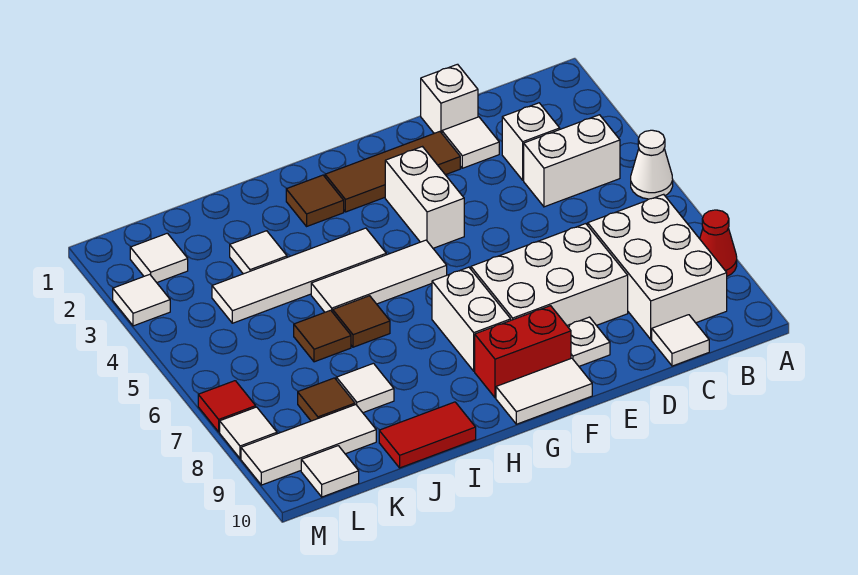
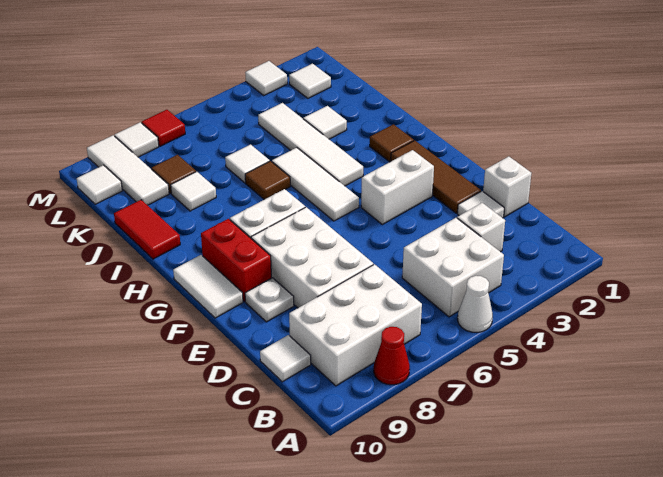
white 1x2 brick [524,115,620,207] -> white 2x2 brick [402,218,504,317]
brown 1x1 tile [294,310,351,362] -> white 1x1 tile [225,144,270,183]

